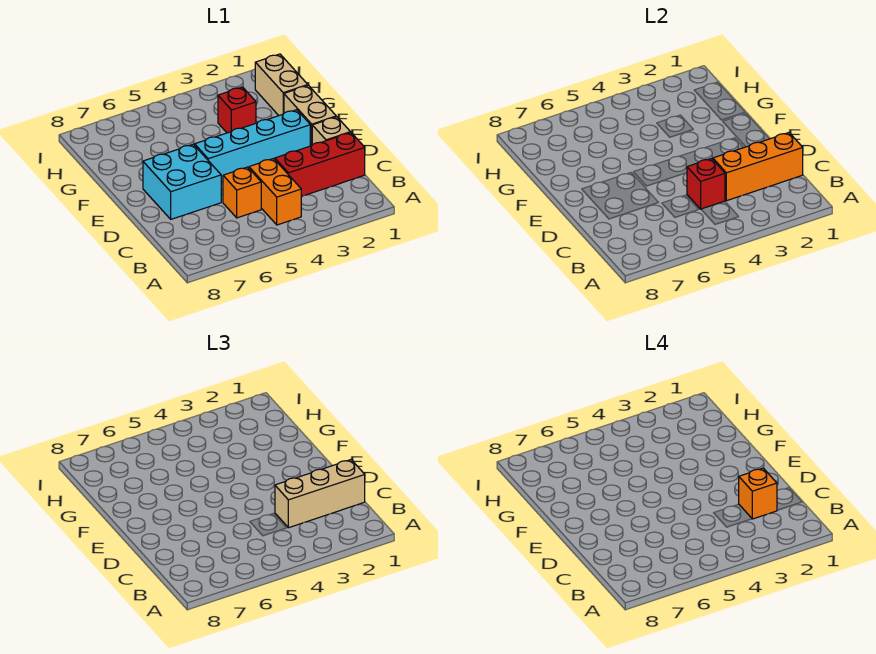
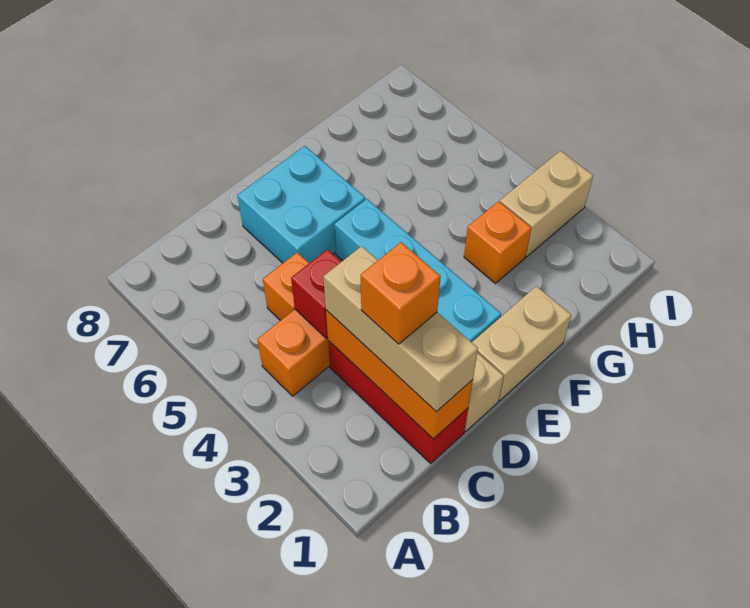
tan 1x2 brick [255,54,308,115] -> tan 1x2 brick moved to [500,151,593,257]
red 1x1 brick [218,87,256,133] -> orange 1x1 brick [464,201,531,283]

